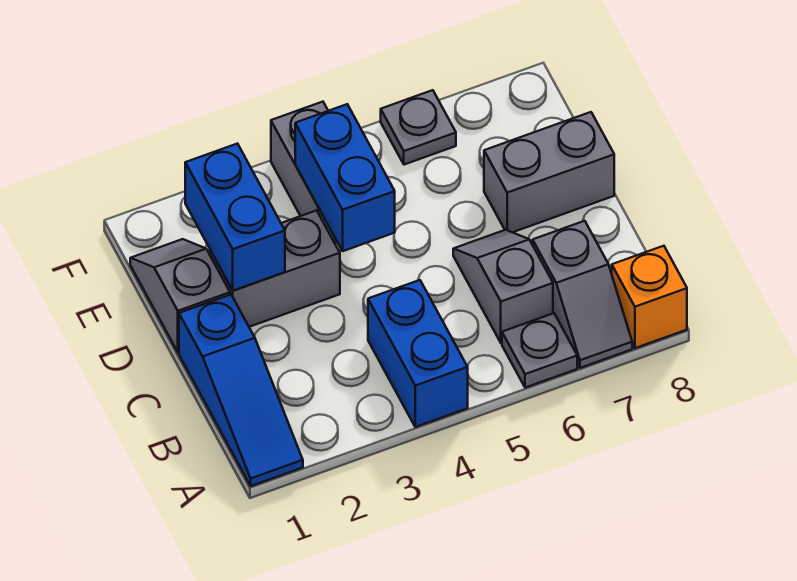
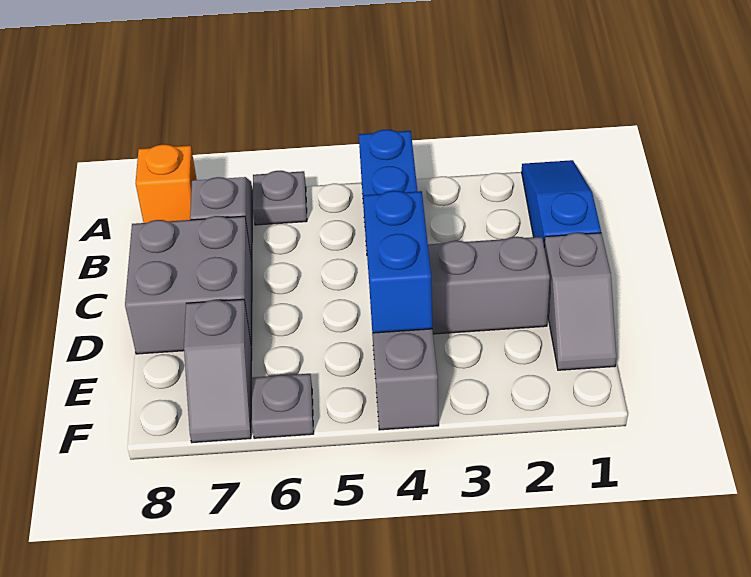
grey 1x2 slope [453,230,553,343] -> grey 1x2 slope moved to [184,299,252,443]
blue 1x2 brick [185,144,285,291] -> none
grey 1x2 brick [484,112,614,232] -> grey 2x2 brick [125,216,252,354]

